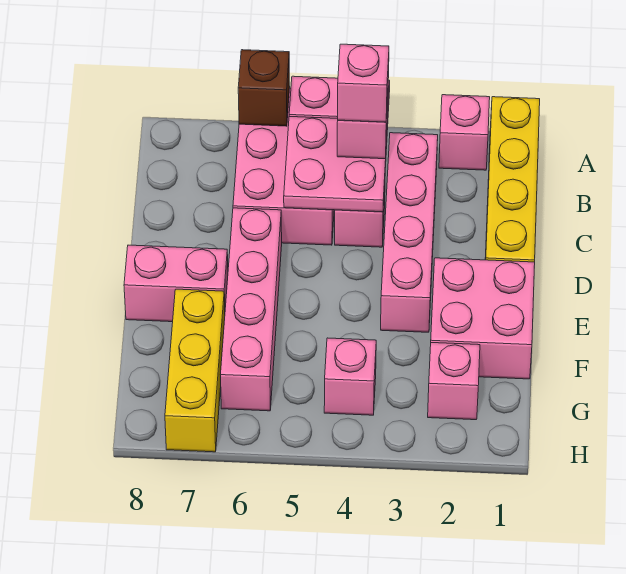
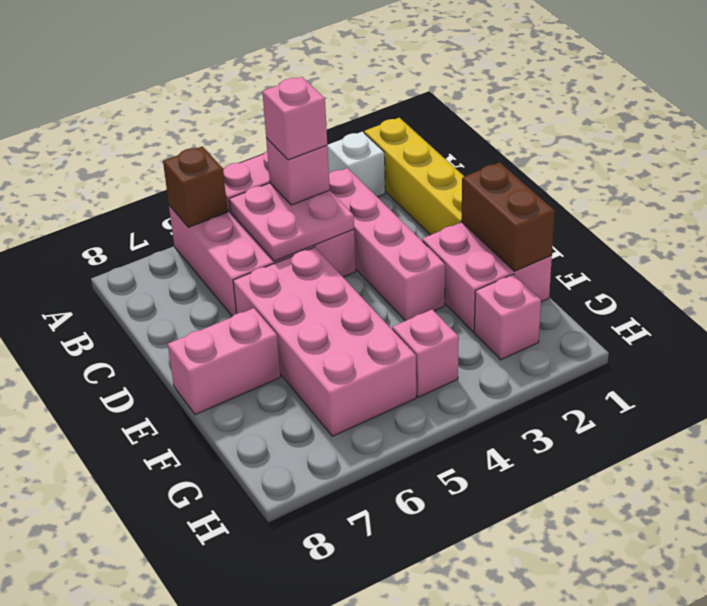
pink 1x1 brick [439,95,490,170] -> white 1x1 brick [327,132,385,197]
pink 1x4 brick [221,208,282,411] -> pink 2x4 brick [233,247,416,436]
none -> brown 1x2 brick [462,162,555,271]
yellow 1x3 brick [165,289,225,452] -> none

